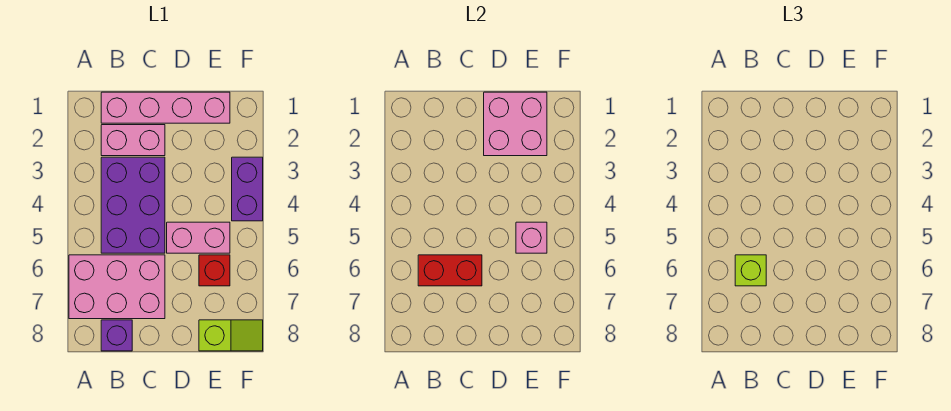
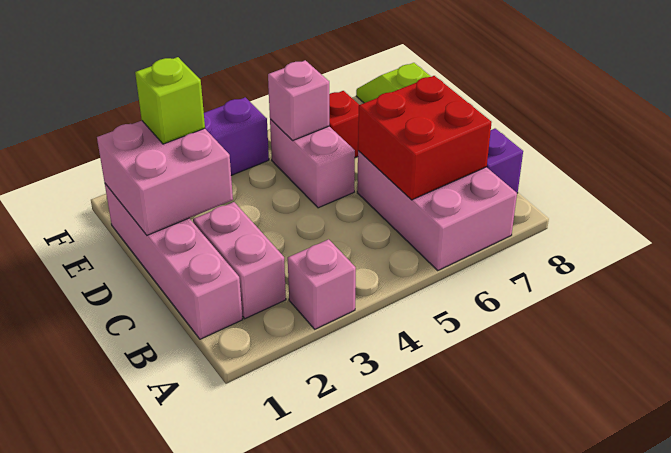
none -> pink 1x1 brick [288,239,356,329]
purple 2x3 brick [101,157,165,253] -> none
red 1x2 brick [418,255,482,286] -> red 2x2 brick [358,76,492,200]
lime 1x1 brick [735,255,766,286] -> lime 1x1 brick moved to [135,57,205,144]

